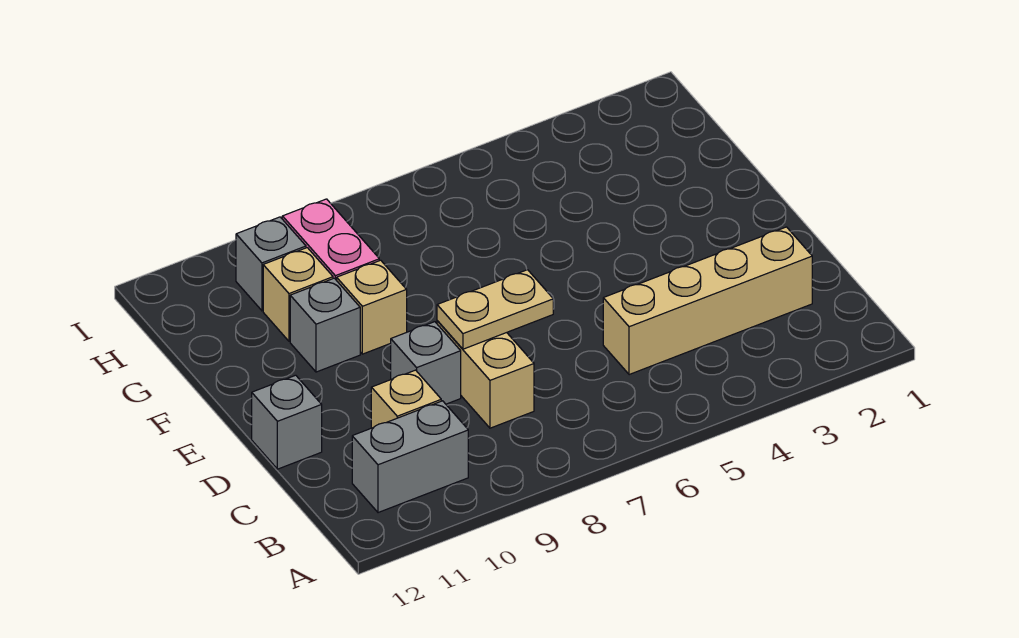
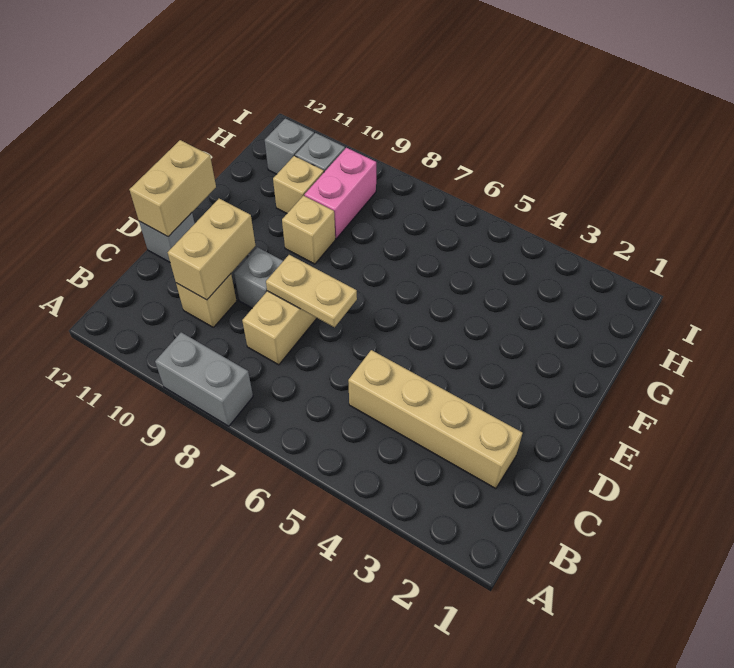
grey 1x2 brick [352,401,468,513] -> grey 1x2 brick moved to [155,332,253,426]
none -> tan 1x2 brick [168,199,256,300]
none -> tan 1x2 brick [129,140,216,237]
grey 1x1 brick [290,278,360,372] -> grey 1x1 brick moved to [265,118,314,174]

